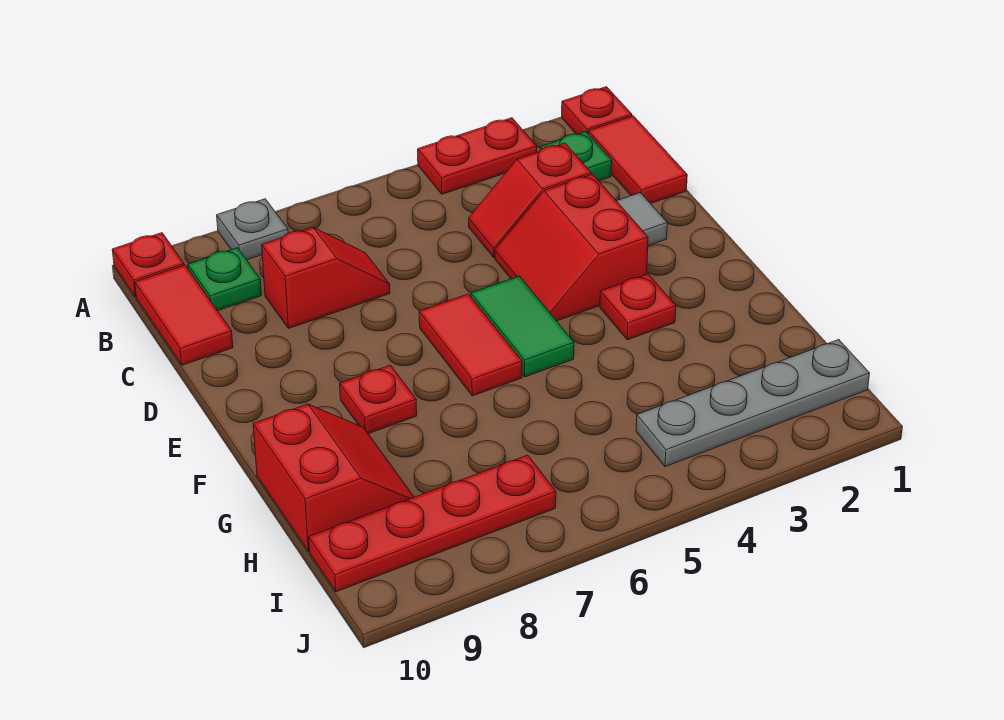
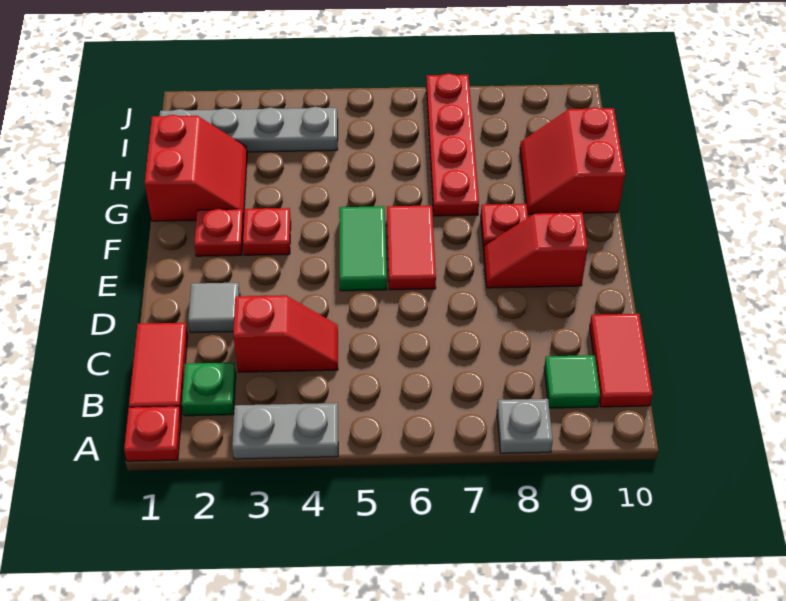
red 1x2 plate [418,118,537,194] -> grey 1x2 plate [232,403,338,459]
red 1x1 plate [112,233,184,297] -> red 1x1 plate moved to [194,209,244,256]
green 1x1 plate [188,248,261,311] -> green 1x1 tile [544,355,600,408]
red 1x2 slope [262,227,390,328] -> red 1x2 slope moved to [484,213,588,288]
red 2x2 slope [495,174,648,321] -> red 2x2 slope moved to [145,115,247,221]
red 1x4 plate [309,455,556,592] -> red 1x4 plate turned to [426,73,479,216]

